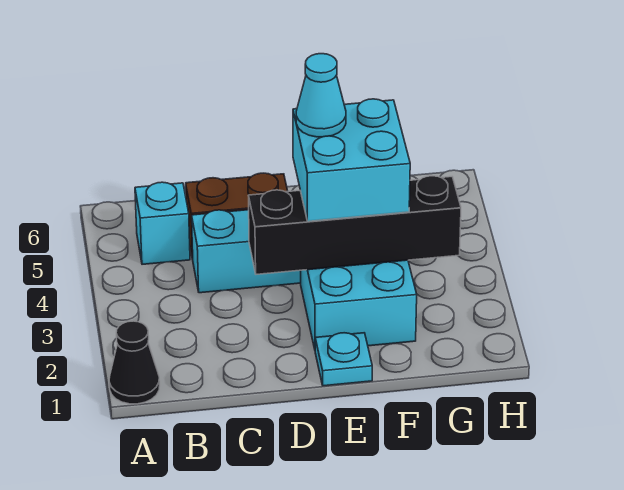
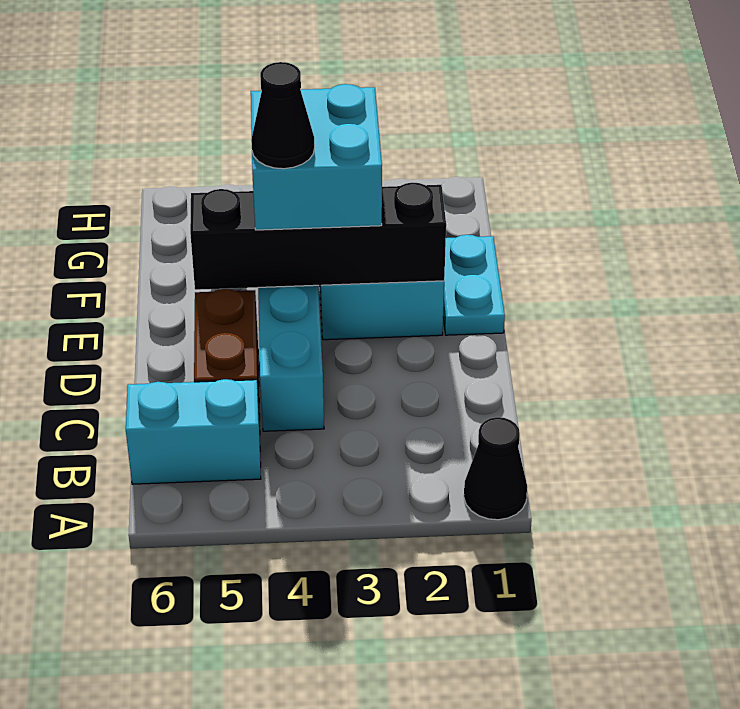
cyan 1x1 brick [135,182,190,264] -> cyan 1x2 brick [126,379,261,484]
black 1x4 brick [249,176,461,274] -> black 1x4 brick turned to [190,182,446,290]
cyan 1x1 plate [315,333,372,386] -> cyan 1x2 plate [443,235,505,335]
cyan 1x1 cone [296,54,346,137] -> black 1x1 cone [251,62,315,169]

